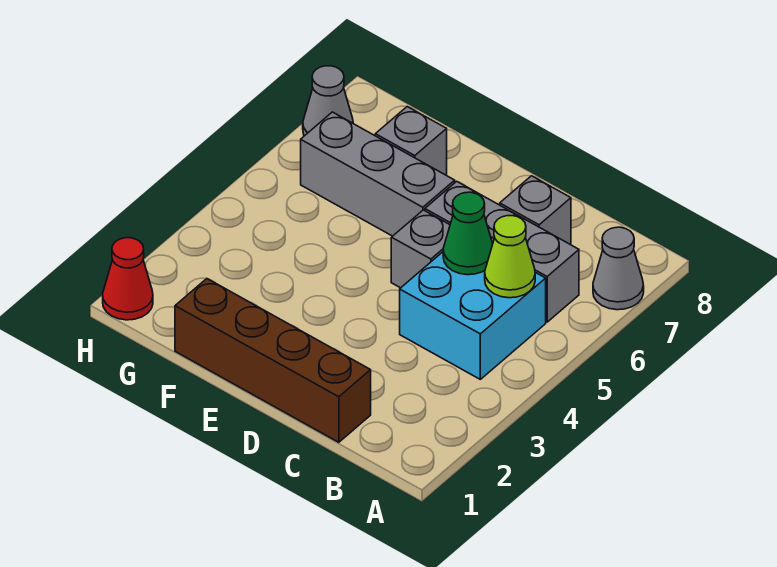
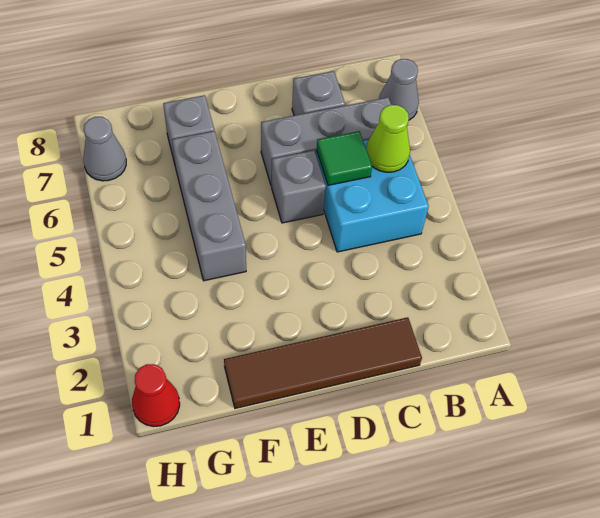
brown 1x4 brick [175,279,371,442] -> brown 1x4 tile [224,317,422,408]
green 1x1 cone [443,192,493,275] -> green 1x1 tile [317,131,372,185]
grey 1x3 brick [301,112,455,236] -> grey 1x3 brick turned to [172,131,246,281]

